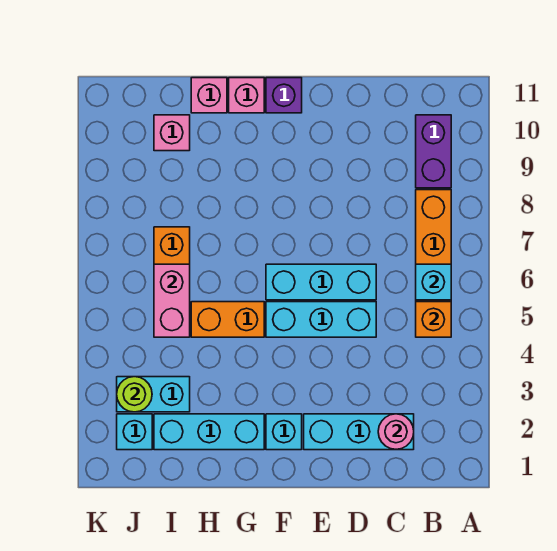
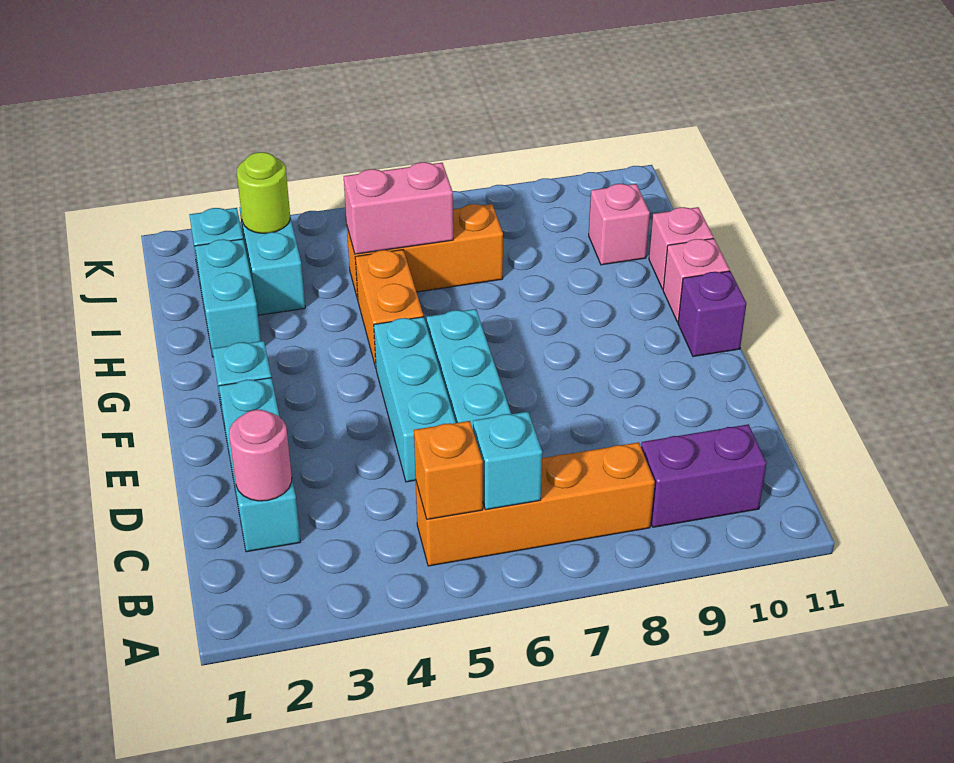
cyan 1x3 brick [154,414,264,450] -> cyan 1x2 brick [195,239,261,357]

